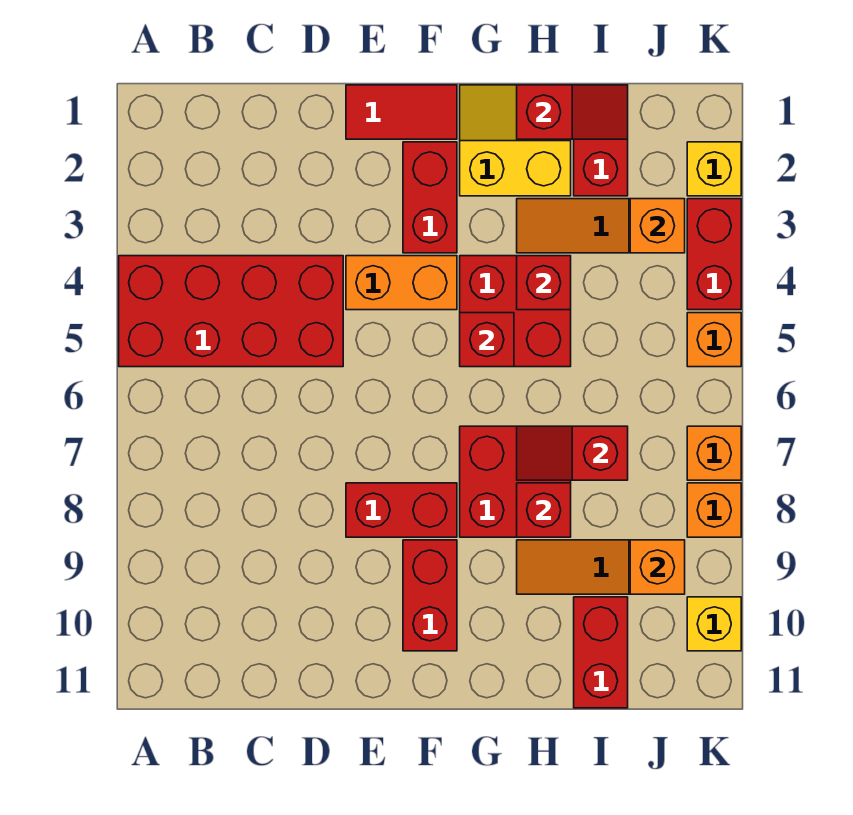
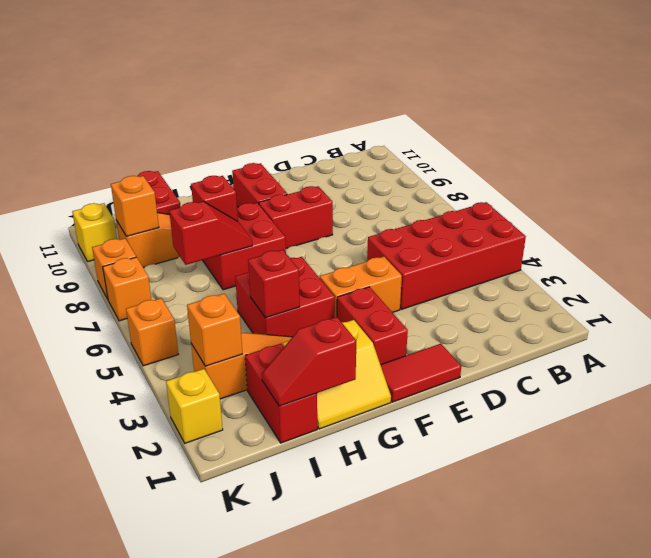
red 1x1 brick [460,313,514,367] -> none
red 1x2 brick [687,199,741,310] -> none

